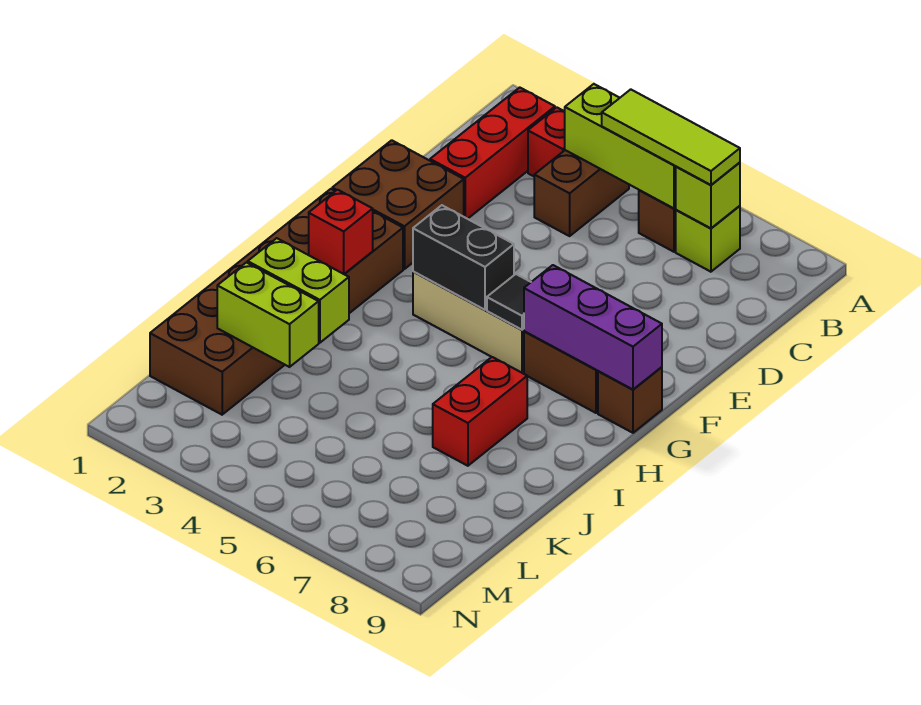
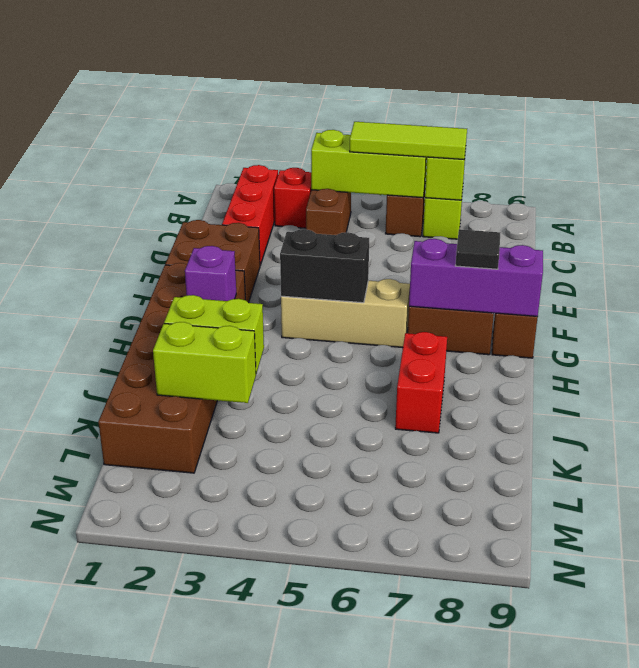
black 1x1 tile [487,274,531,330] -> black 1x1 tile moved to [455,229,500,269]
red 1x1 brick [309,190,373,274] -> purple 1x1 brick [185,246,236,301]

